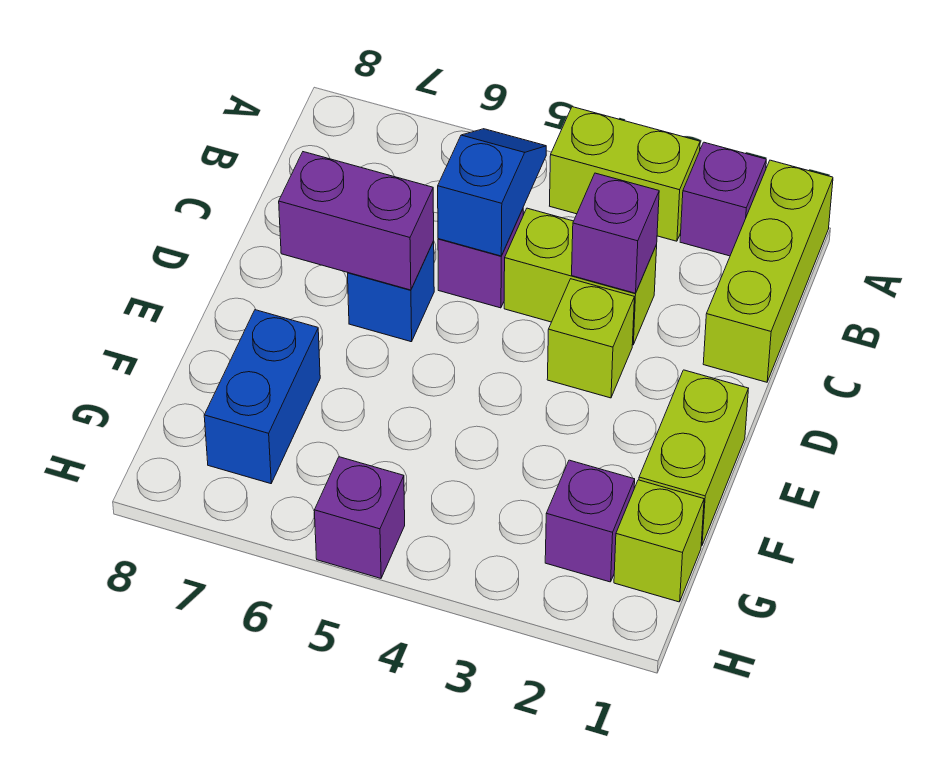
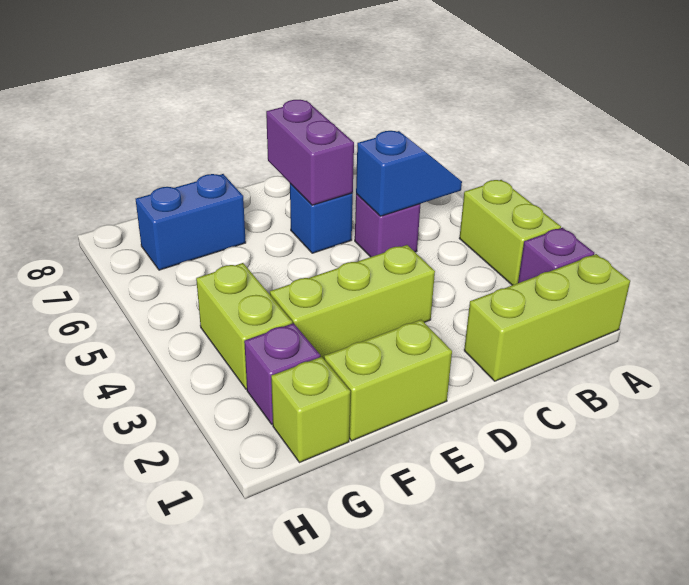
lime 1x2 brick [504,208,657,345] -> lime 1x2 brick moved to [196,263,292,389]
purple 1x1 brick [572,173,659,293] -> none
lime 1x1 brick [547,279,634,398] -> lime 1x3 brick [270,245,435,359]
purple 1x1 brick [314,457,405,578] -> none

